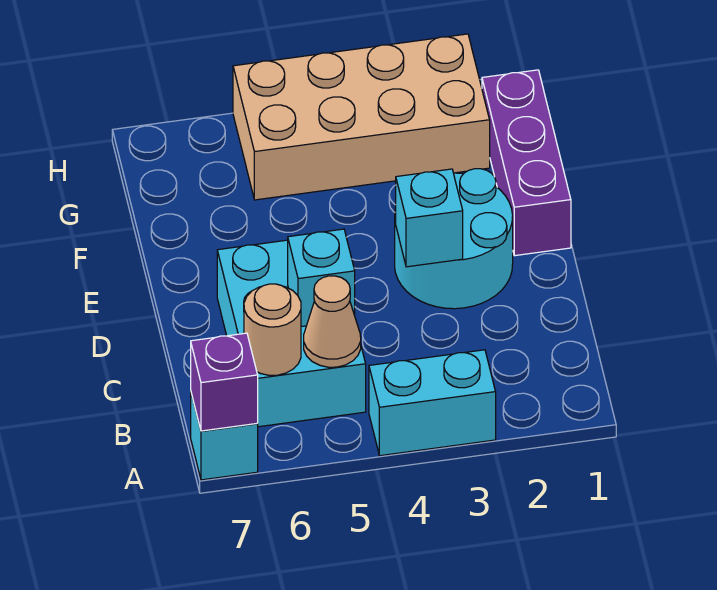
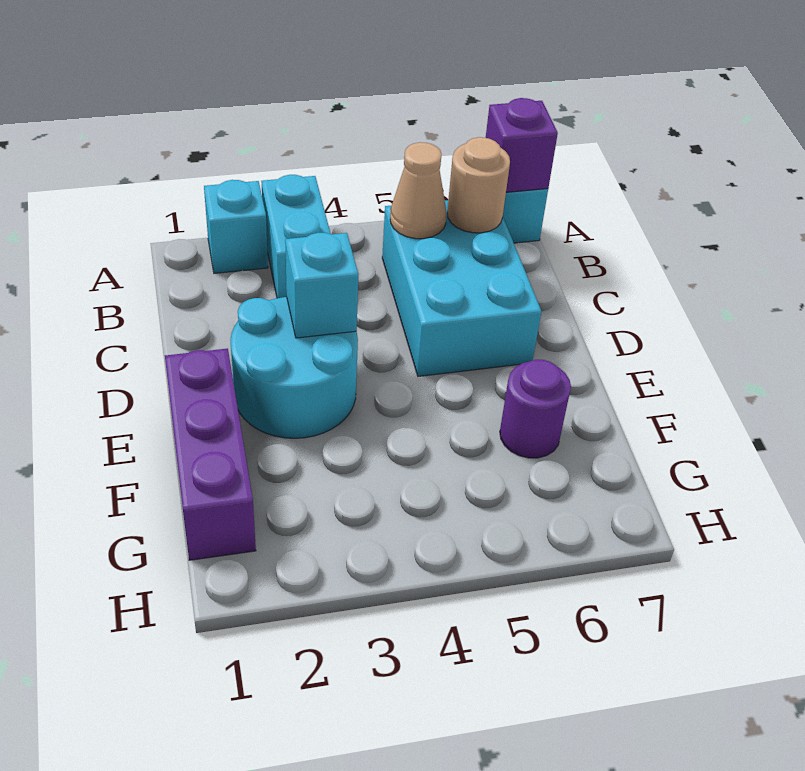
cyan 1x2 brick [369,350,496,456] -> cyan 1x2 brick turned to [261,175,331,298]
cyan 1x1 brick [288,229,355,327] -> cyan 1x1 brick moved to [204,180,268,273]
none -> purple 1x1 round brick [500,360,571,458]
tan 2x4 brick [233,34,490,200] -> none

